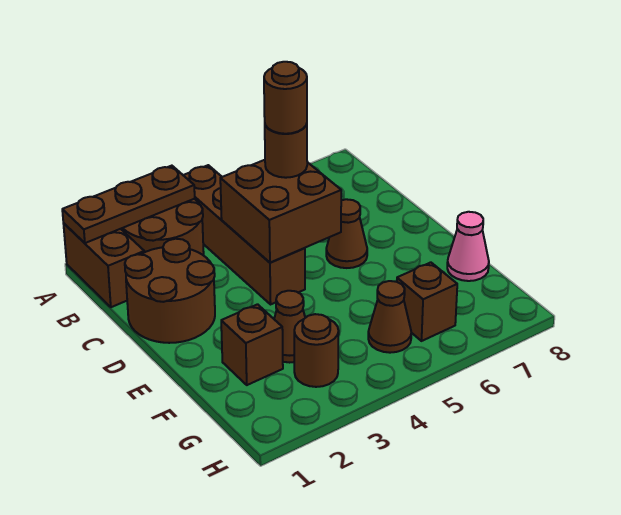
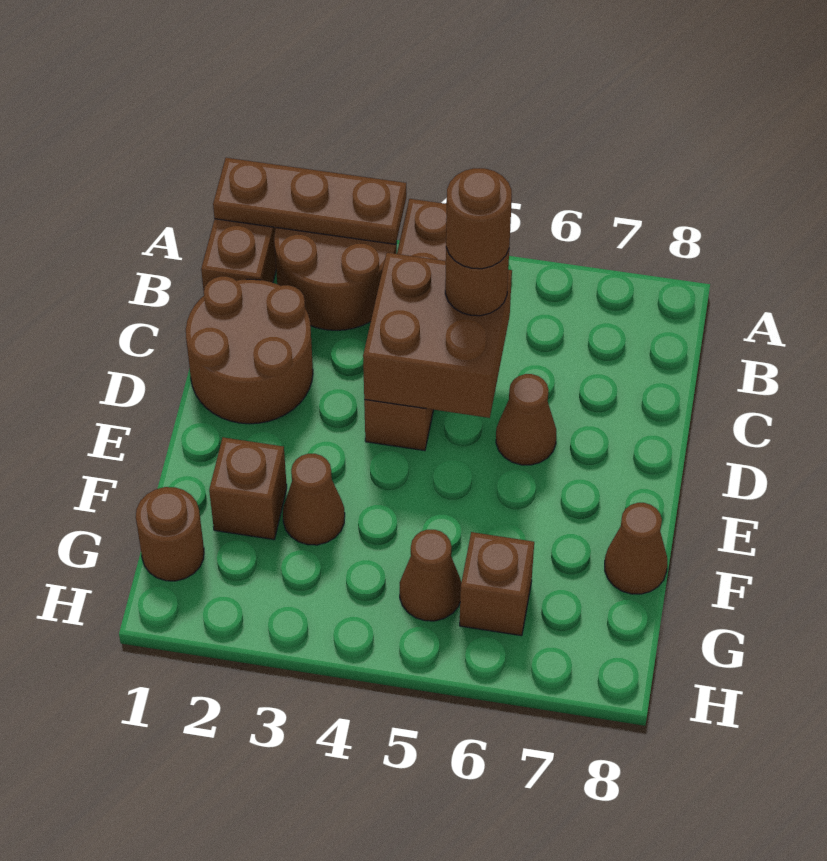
pink 1x1 cone [447,212,489,281] -> brown 1x1 cone [605,503,667,594]
brown 1x1 round brick [294,314,339,387] -> brown 1x1 round brick moved to [136,487,204,581]

